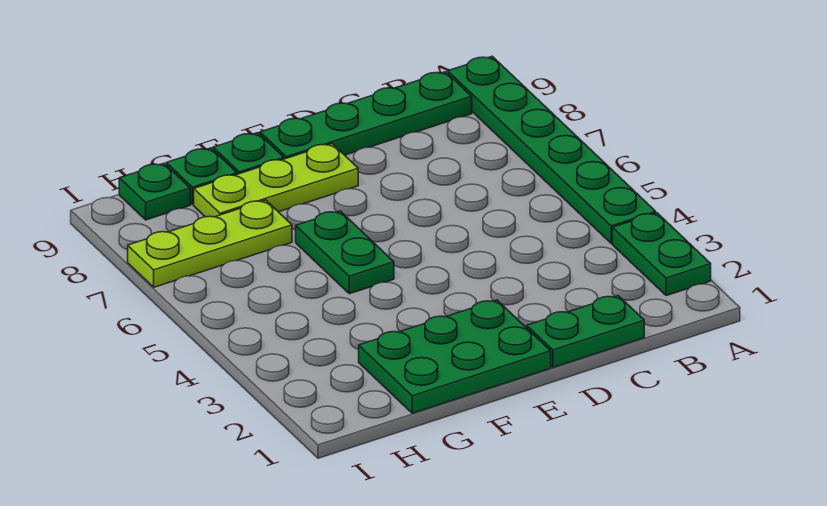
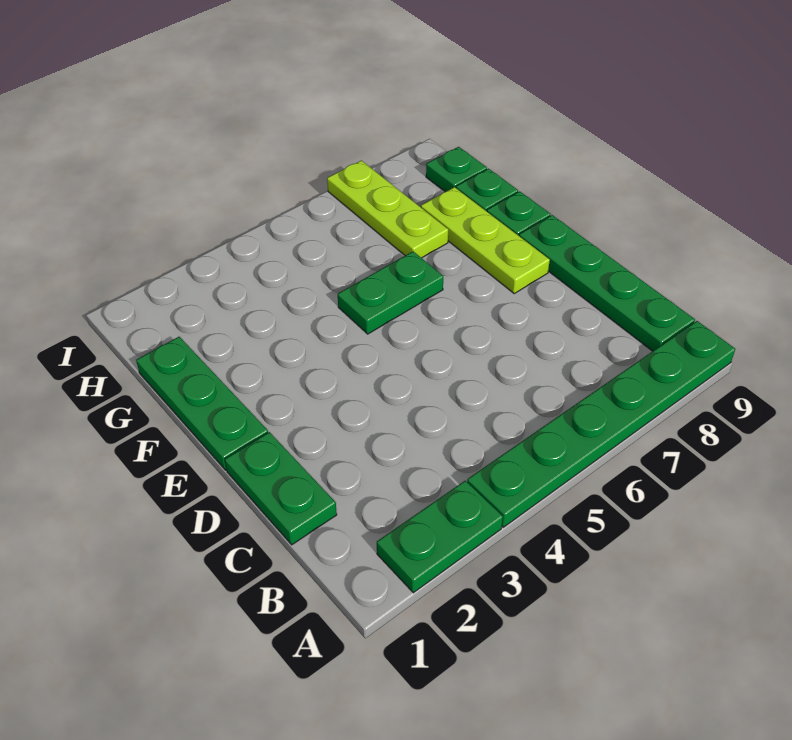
green 2x3 plate [359,300,551,413] -> green 1x3 plate [136,337,268,470]

